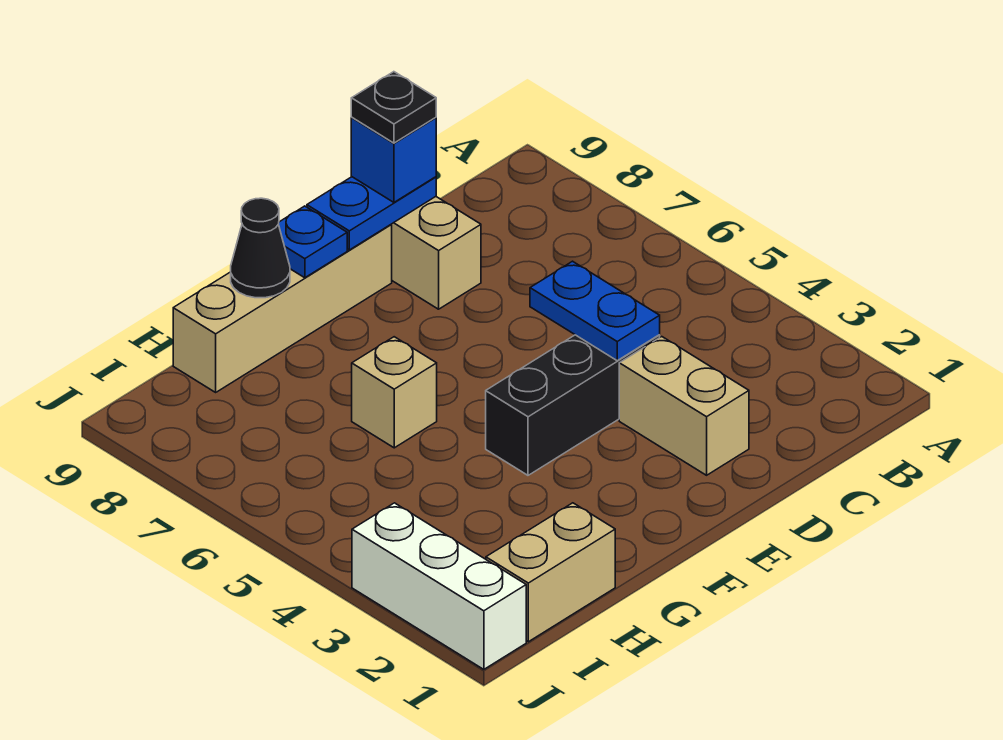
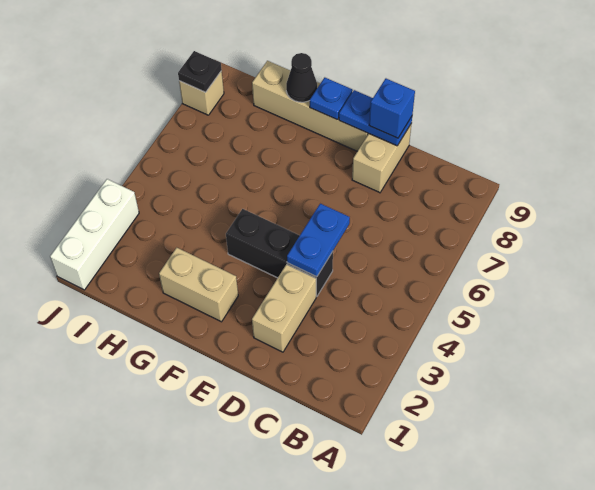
black 1x1 plate [351,72,436,143] -> black 1x1 plate moved to [178,51,222,92]
tan 1x1 brick [352,337,437,448] -> tan 1x1 brick moved to [179,71,224,115]
tan 1x2 brick [486,503,615,642] -> tan 1x2 brick moved to [159,248,238,322]

